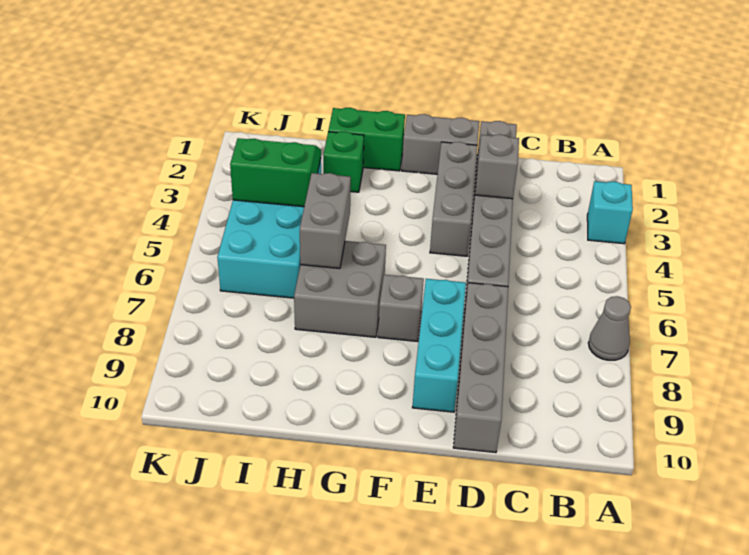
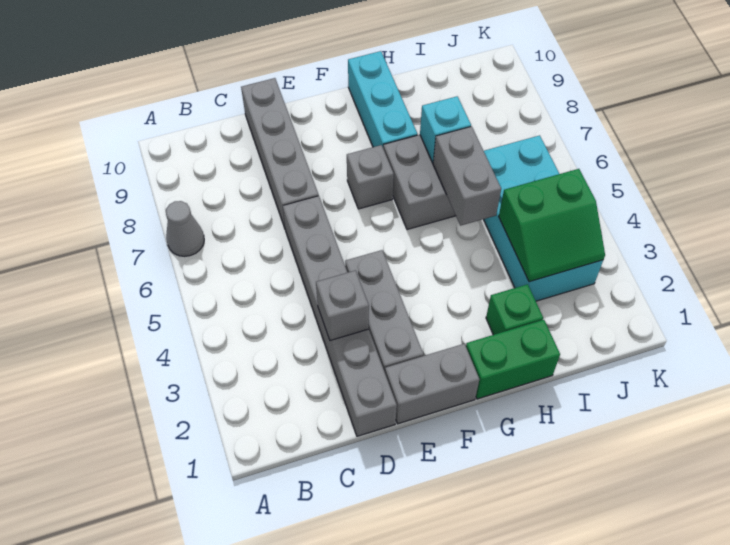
cyan 1x1 brick [587,181,633,244] -> cyan 1x1 brick moved to [420,96,471,162]
cyan 1x3 brick [412,279,466,412] -> cyan 1x3 brick moved to [348,51,417,147]

